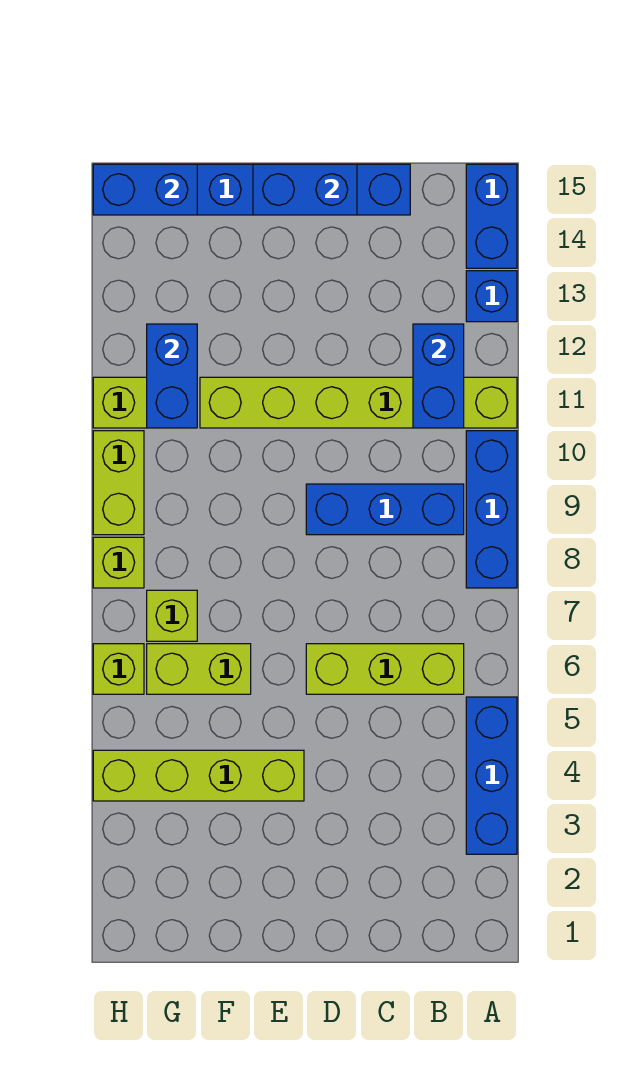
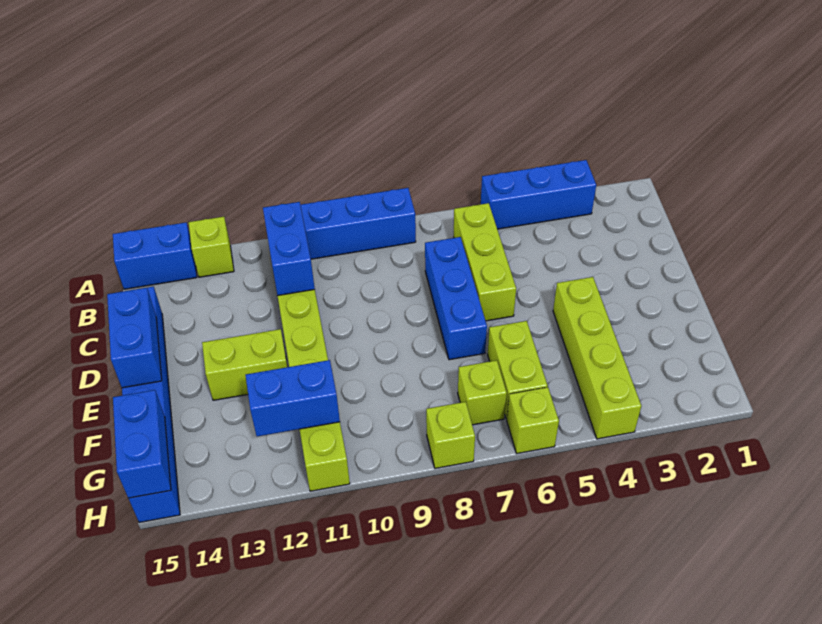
blue 1x1 brick [466,271,517,322] -> lime 1x1 brick [189,217,234,277]
blue 1x3 brick [306,484,464,535] -> blue 1x3 brick moved to [425,237,487,360]
blue 1x2 brick [413,324,464,428] -> blue 1x2 brick turned to [263,202,315,296]
lime 1x2 brick [93,431,144,535] -> lime 1x2 brick moved to [202,329,287,400]

